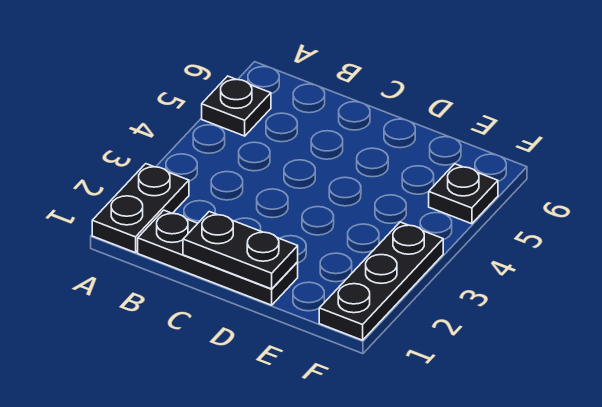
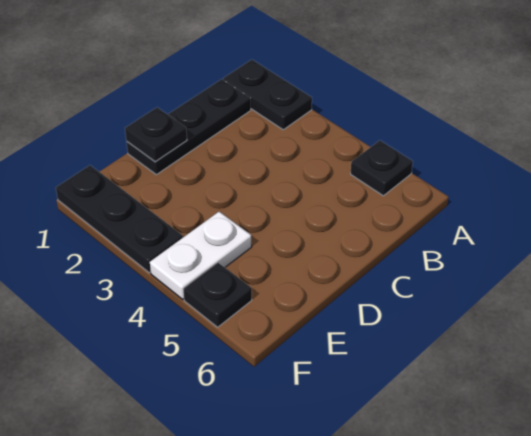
black 1x2 plate [183,212,298,289] -> black 1x1 plate [125,107,187,162]
none -> white 1x2 plate [150,212,252,299]

